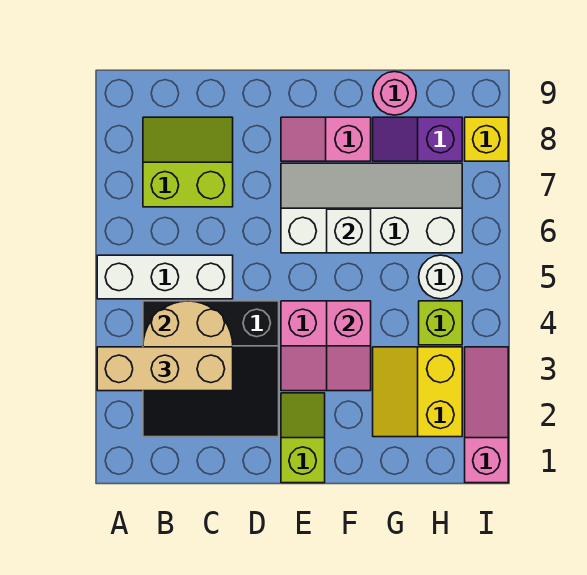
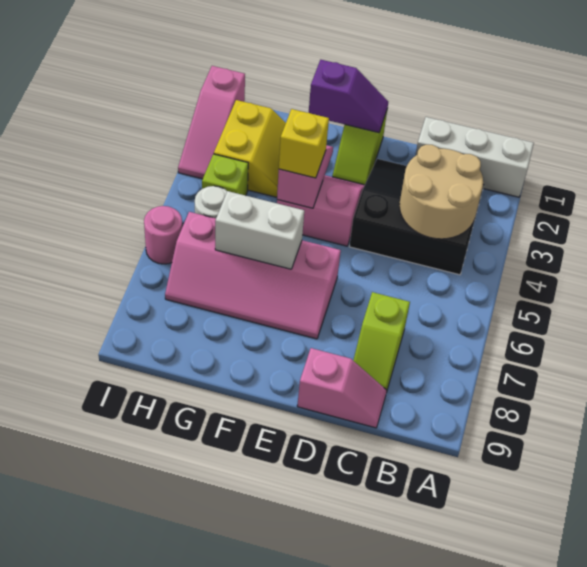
tan 1x3 brick [97,347,233,391] -> none
white 1x3 brick [97,255,233,299] -> white 1x3 brick moved to [415,117,534,197]
lime 2x2 slope [143,117,233,207] -> lime 1x2 slope [353,292,410,390]
white 2x4 slope [281,163,462,253] -> pink 2x4 slope [165,212,341,339]
pink 1x2 slope [281,117,371,161] -> pink 1x2 slope moved to [297,348,387,428]
white 1x1 brick [327,209,371,253] -> white 1x2 brick [215,191,304,269]
purple 1x2 slope [373,117,462,161] -> purple 1x2 slope moved to [309,60,388,133]
pink 1x1 round brick [373,72,416,115] -> pink 1x1 round brick moved to [144,206,182,264]
yellow 1x1 brick [465,117,508,161] -> yellow 1x1 brick moved to [279,109,329,178]

